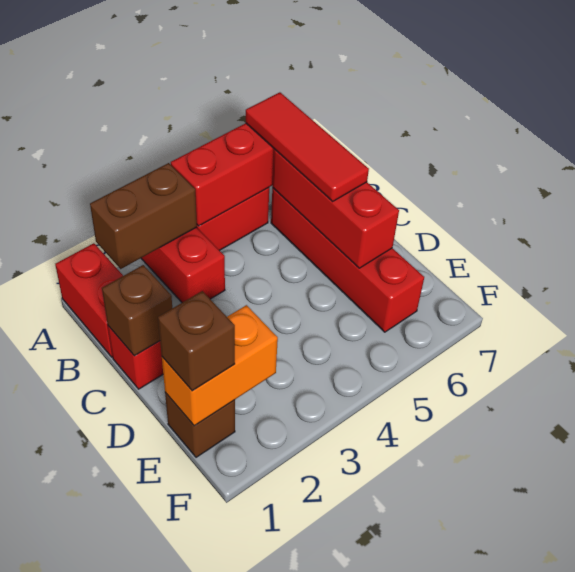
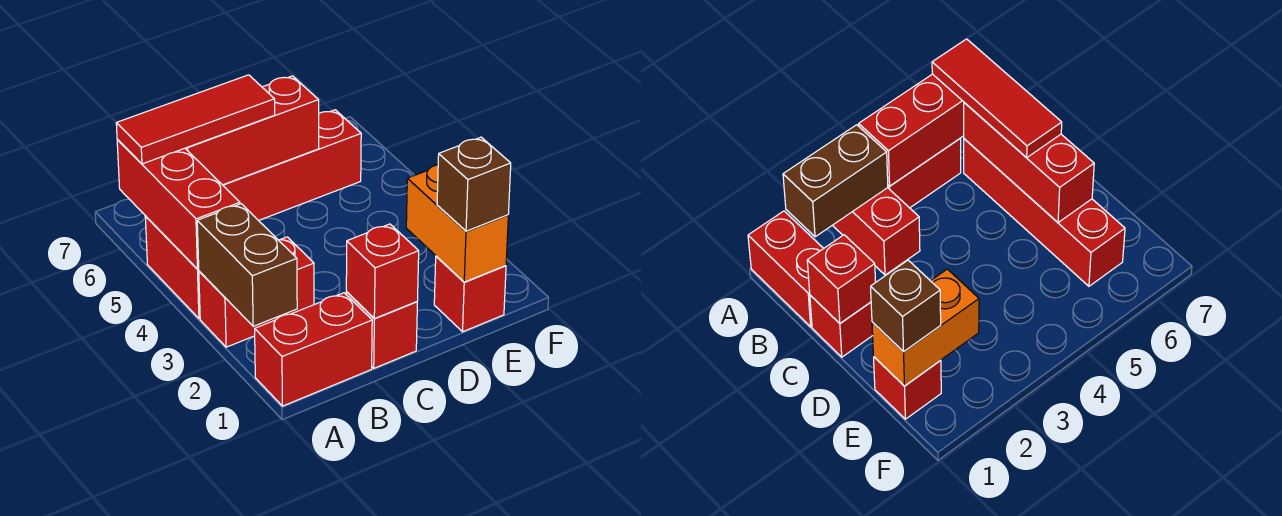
brown 1x1 brick [102,265,172,356] -> red 1x1 brick [346,224,419,319]
brown 1x1 brick [165,392,235,457] -> red 1x1 brick [434,256,506,332]

